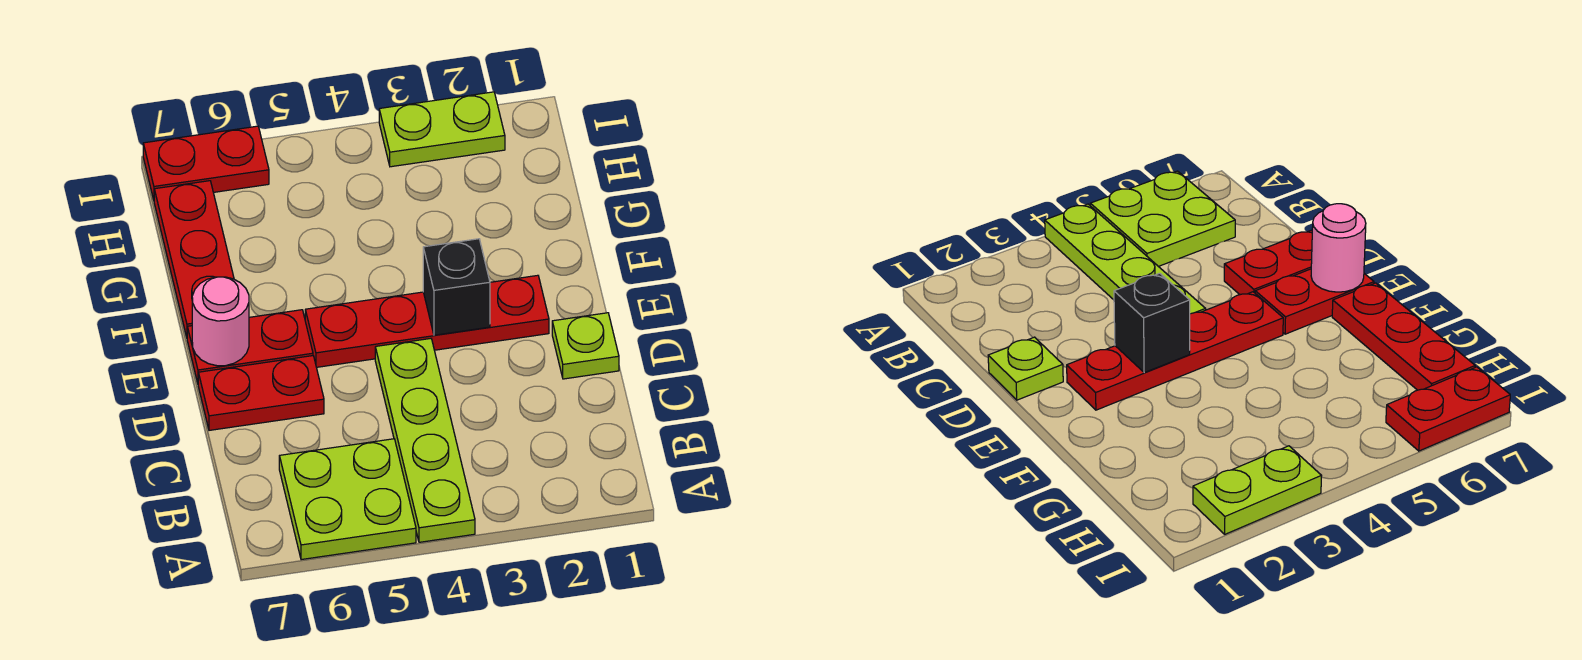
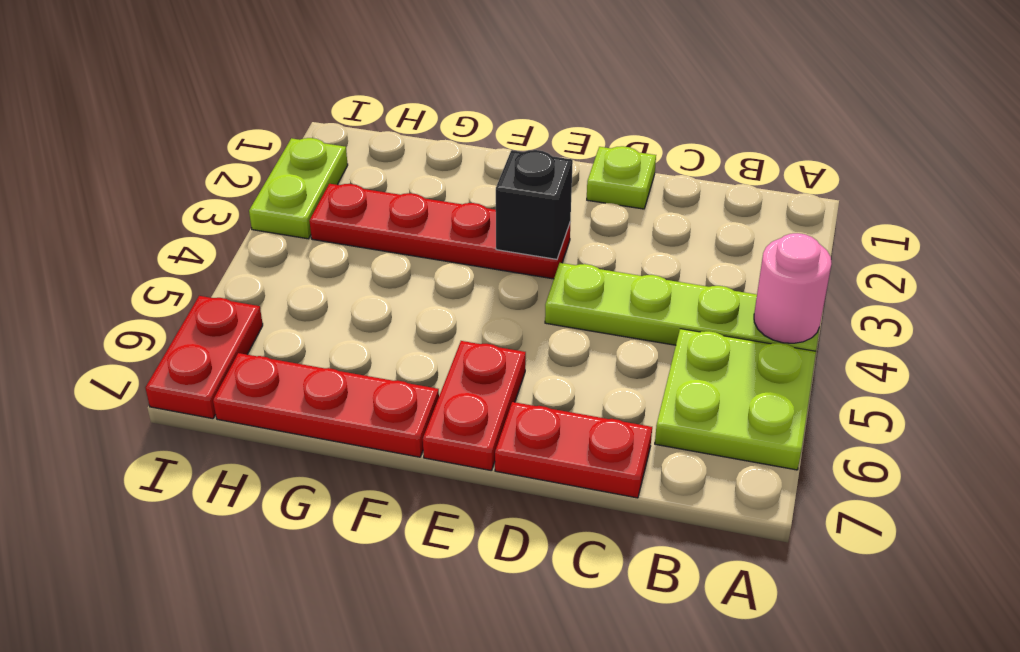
red 1x2 plate [198,356,324,430] -> red 1x2 plate turned to [495,402,652,498]
red 1x4 plate [305,275,549,367] -> red 1x4 plate turned to [309,184,570,279]
pink 1x1 round brick [192,277,249,366] -> pink 1x1 round brick moved to [754,233,832,343]

